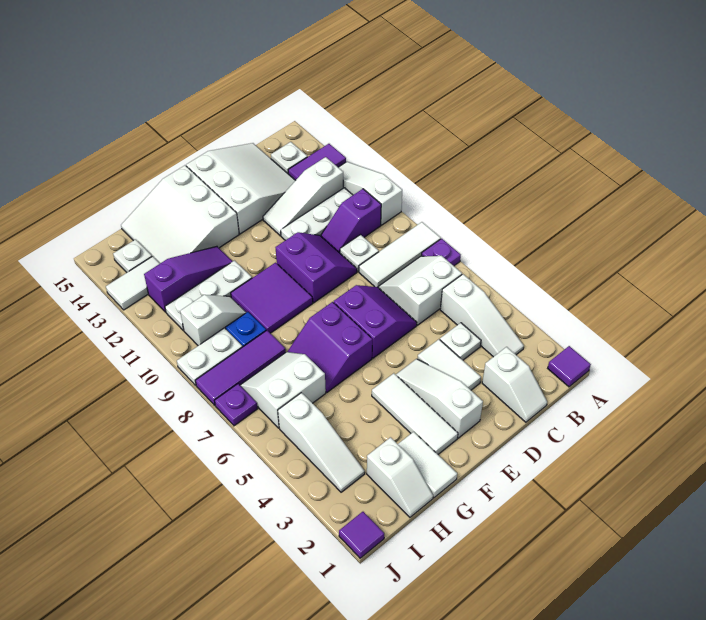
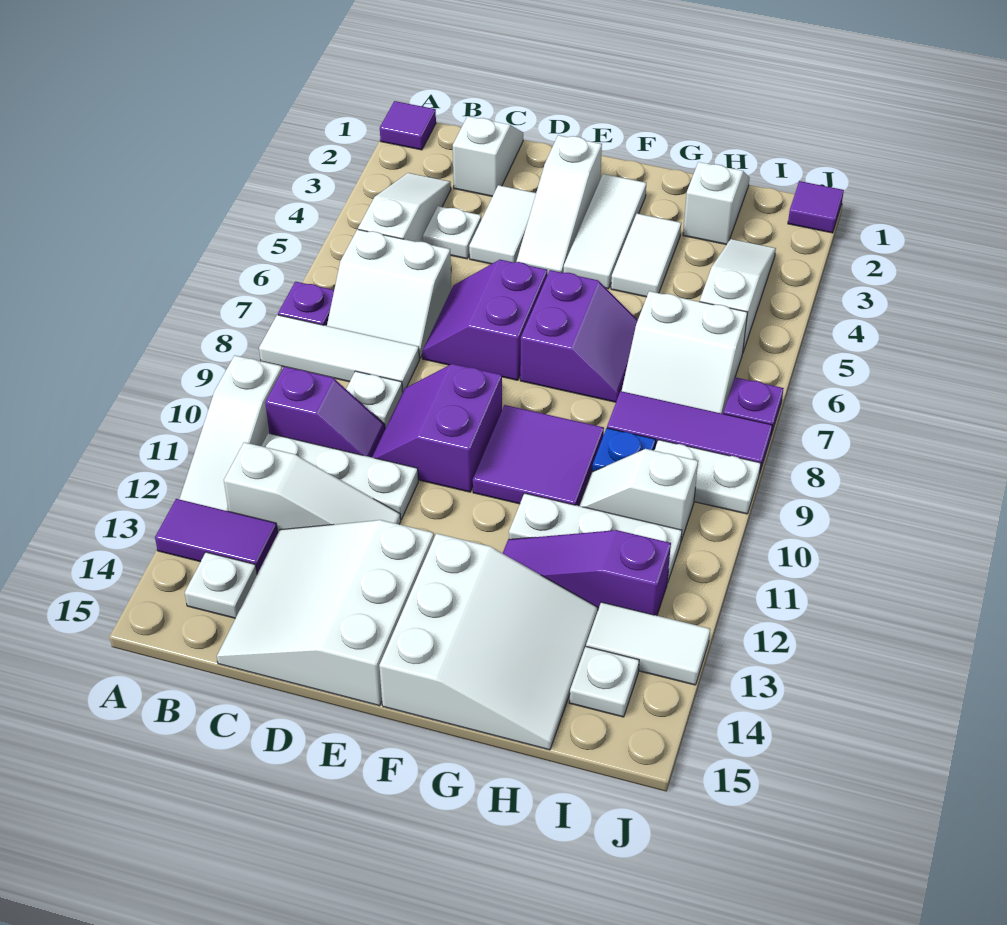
white 1x2 tile [398,432,457,498] -> white 1x2 tile moved to [611,214,681,297]

